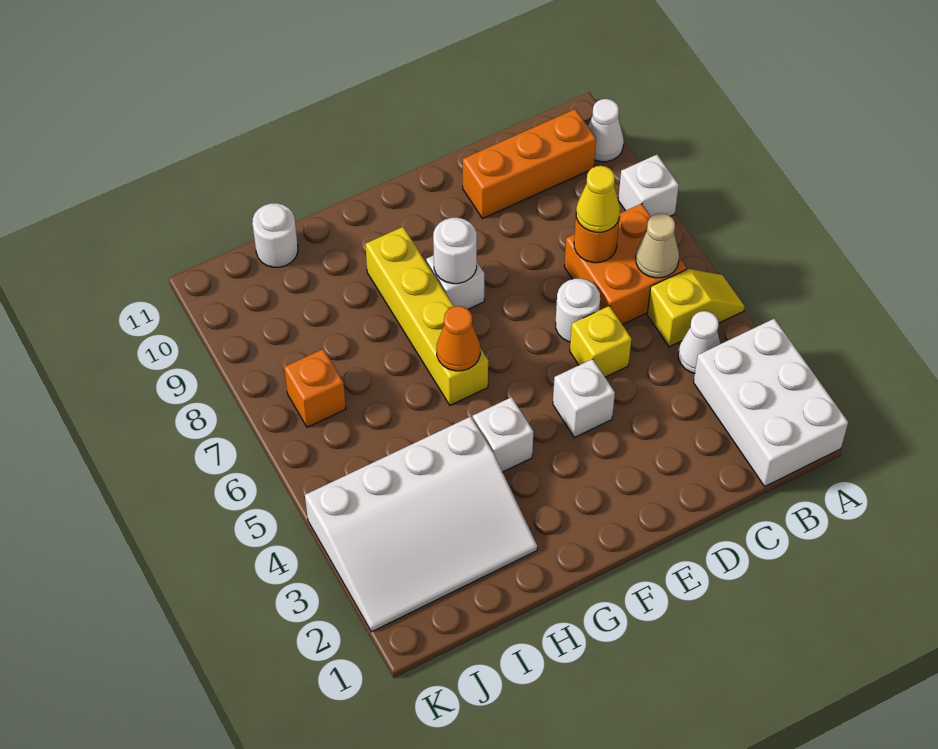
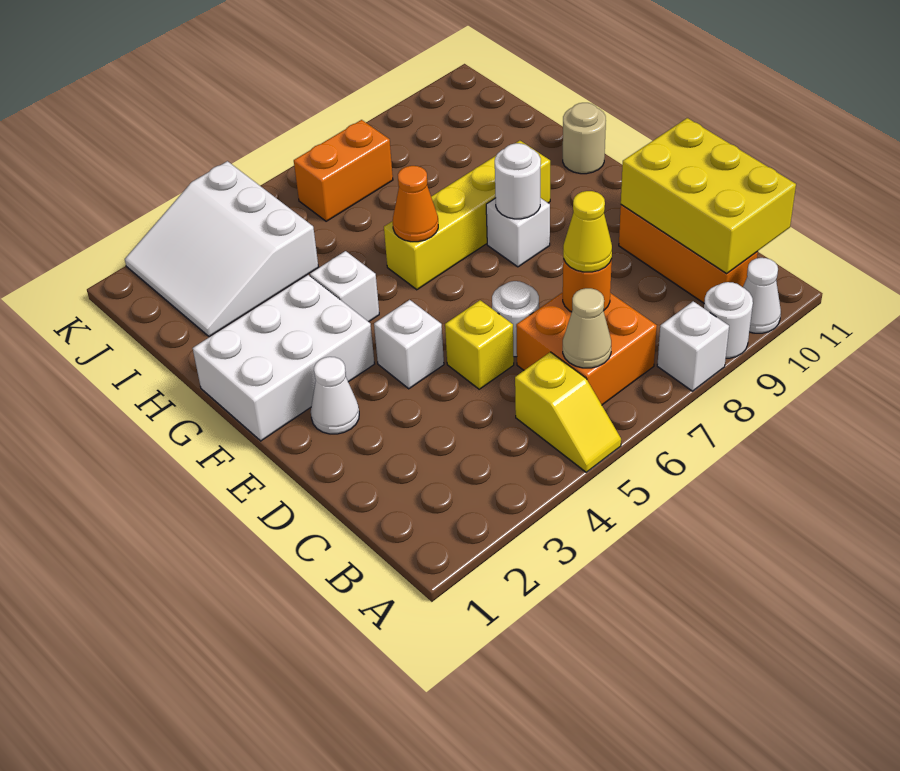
white 2x3 brick [694,319,848,486] -> white 2x3 brick moved to [193,275,374,441]
white 1x1 cone [678,311,720,373] -> white 1x1 cone moved to [311,357,359,434]
none -> yellow 2x3 brick [621,118,796,273]
none -> tan 1x1 round brick [563,103,606,174]
white 3x4 slope [305,417,537,632] -> white 3x3 slope [125,161,318,336]
white 1x1 round brick [252,203,298,267] -> white 1x1 round brick moved to [704,282,753,358]
orange 1x1 brick [284,349,346,427] -> orange 1x2 brick [294,120,393,221]

